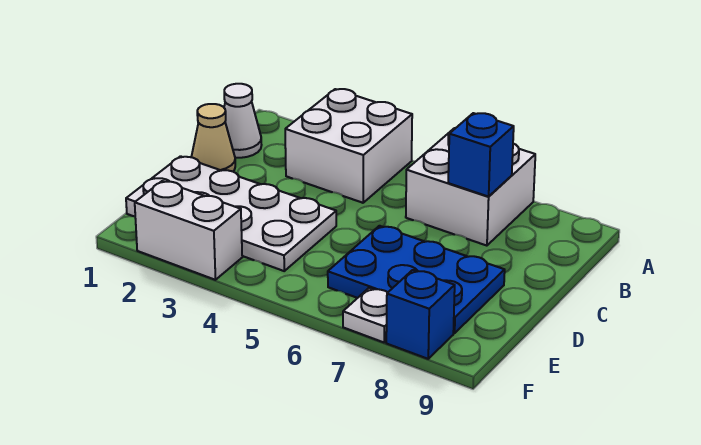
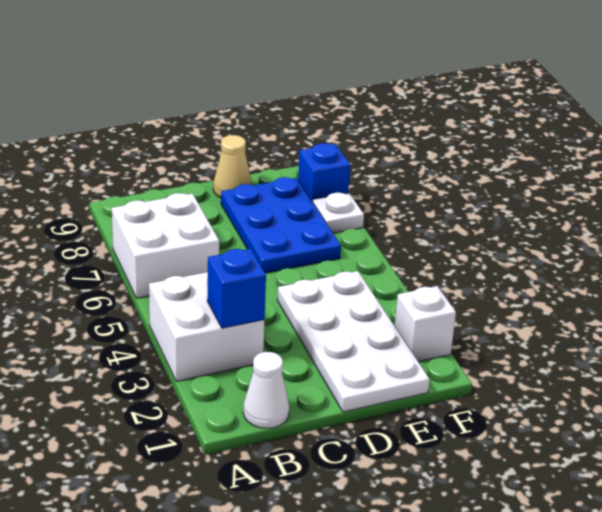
blue 1x1 brick [448,113,514,197] -> blue 1x1 brick moved to [207,249,266,328]
tan 1x1 cone [191,104,235,171] -> tan 1x1 cone moved to [213,135,252,198]
white 1x2 brick [135,181,242,280] -> white 1x1 brick [395,286,456,362]

